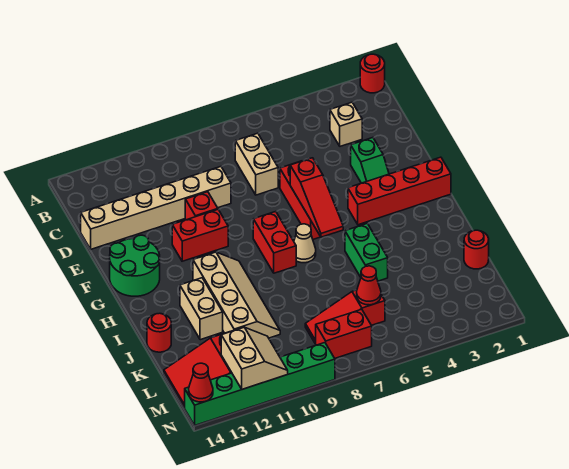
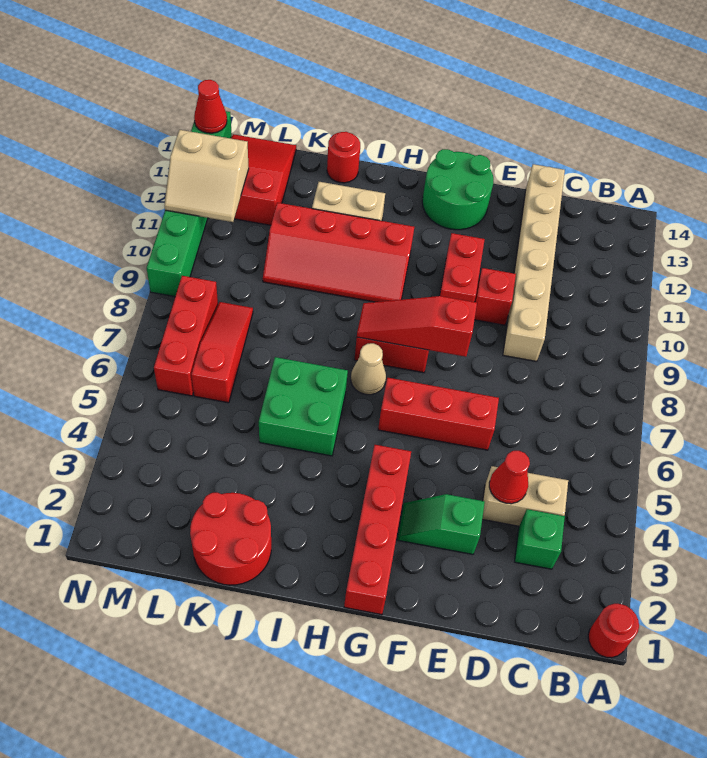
tan 1x1 brick [330,102,362,146] -> green 1x1 brick [515,509,565,569]
tan 1x2 brick [235,133,278,195] -> tan 1x2 brick moved to [482,466,568,526]
red 1x3 slope [290,158,343,237] -> red 1x3 slope moved to [357,296,477,357]
tan 2x4 slope [193,252,280,338] -> red 2x4 slope [263,203,414,302]
green 1x2 brick [345,224,388,281] -> green 2x2 brick [259,357,348,456]
red 1x1 round brick [464,230,489,269] -> red 2x2 round brick [190,493,271,585]
red 1x1 cone [357,266,381,305] -> red 1x1 cone moved to [489,451,530,504]
red 1x2 brick [316,309,372,358] -> red 1x3 brick [154,276,218,396]

